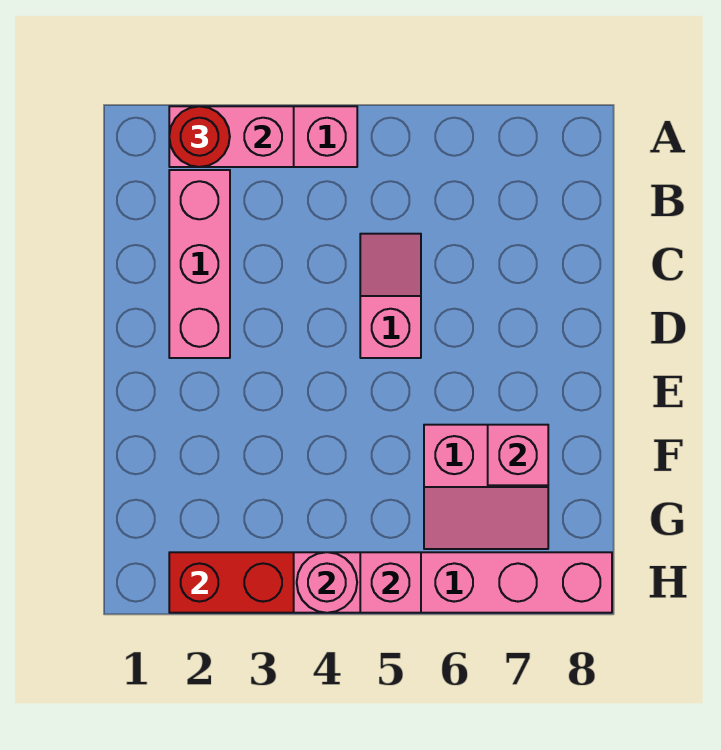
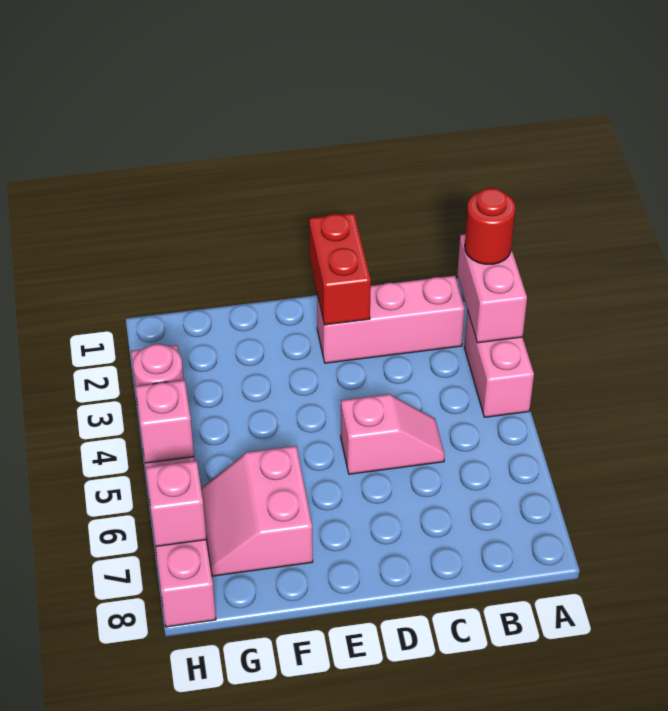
pink 1x1 brick [488,425,548,485] -> pink 1x1 brick moved to [146,461,206,547]
red 1x2 brick [169,552,294,613] -> red 1x2 brick moved to [309,213,371,325]

